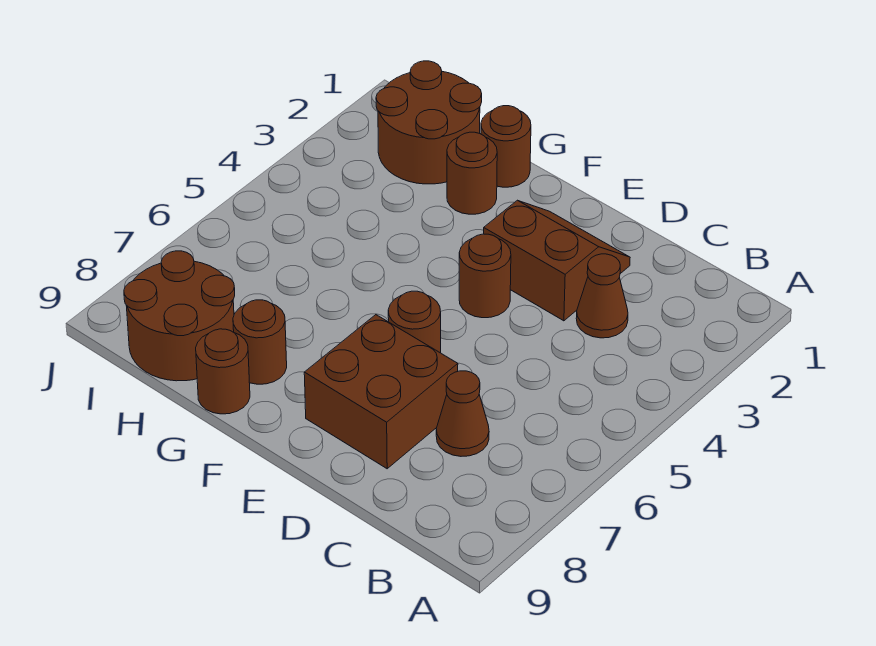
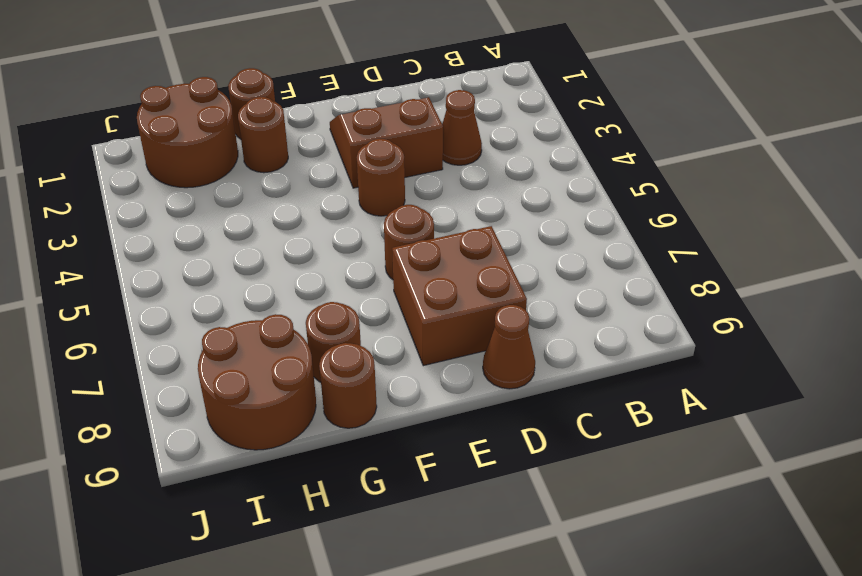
brown 1x1 cone [436,371,489,456] -> brown 1x1 cone moved to [483,305,535,389]

